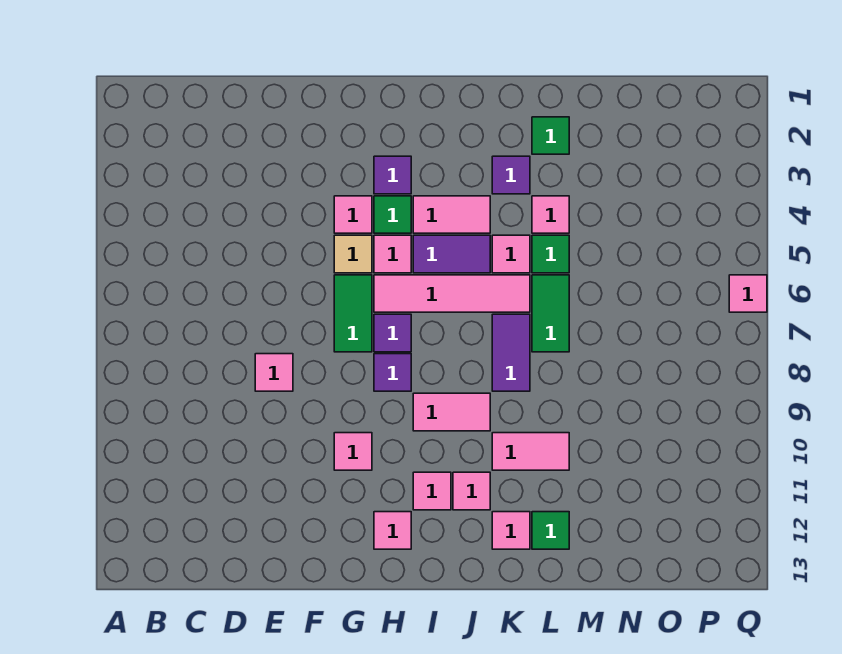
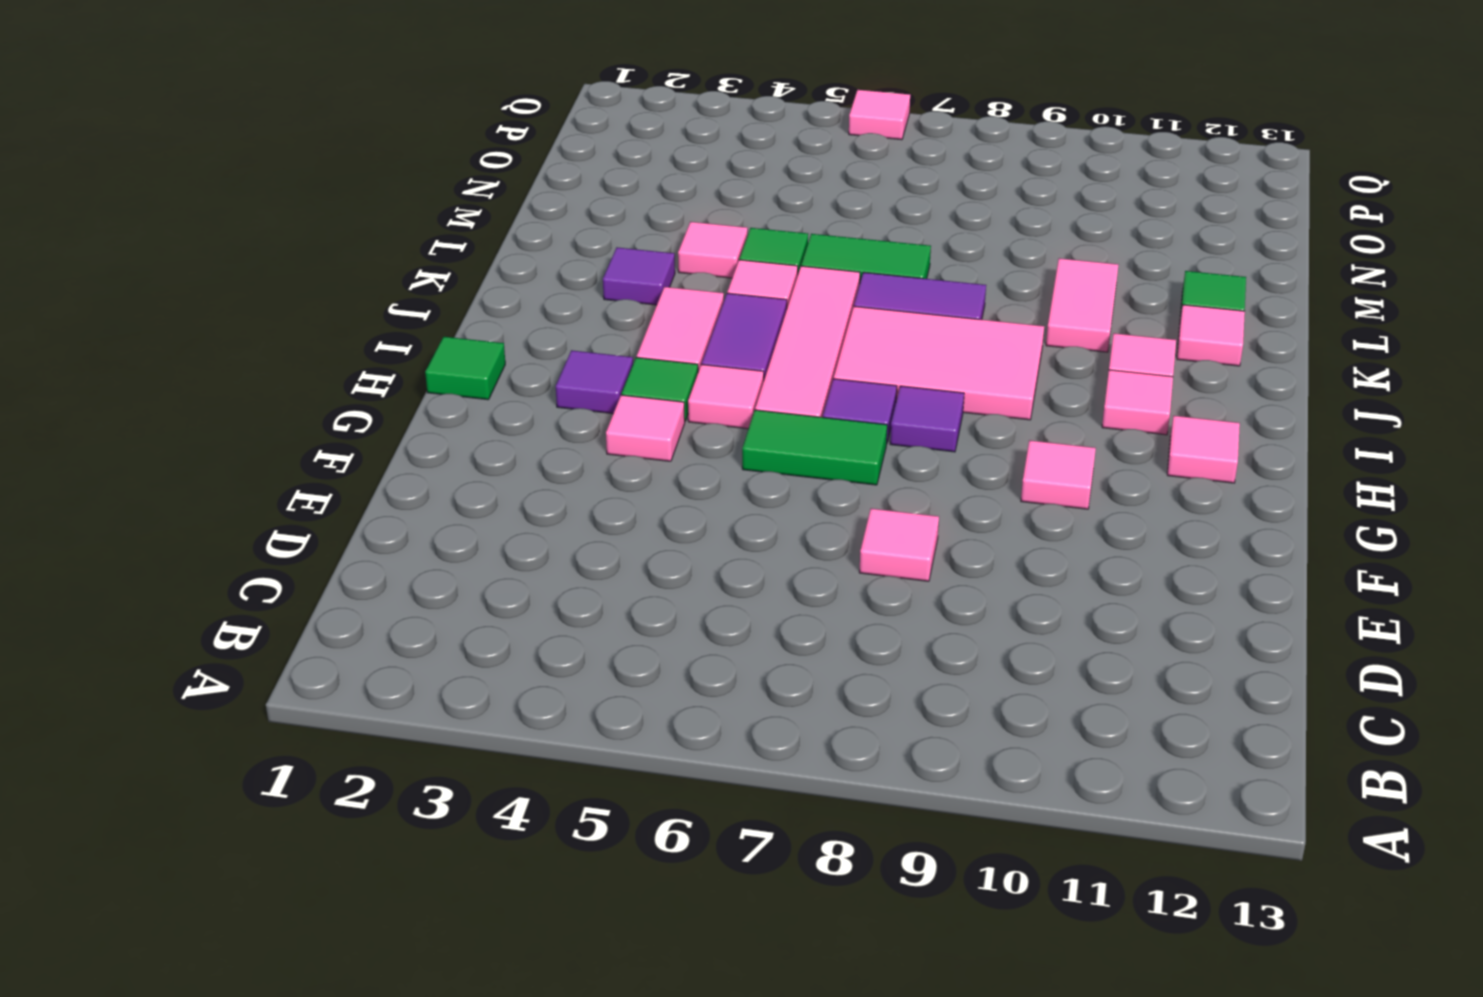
tan 1x1 tile [334,235,372,273] -> none
pink 1x2 tile [413,393,490,431] -> pink 2x3 tile [834,306,1044,420]
green 1x1 tile [532,117,569,154] -> green 1x1 tile moved to [425,337,505,400]

